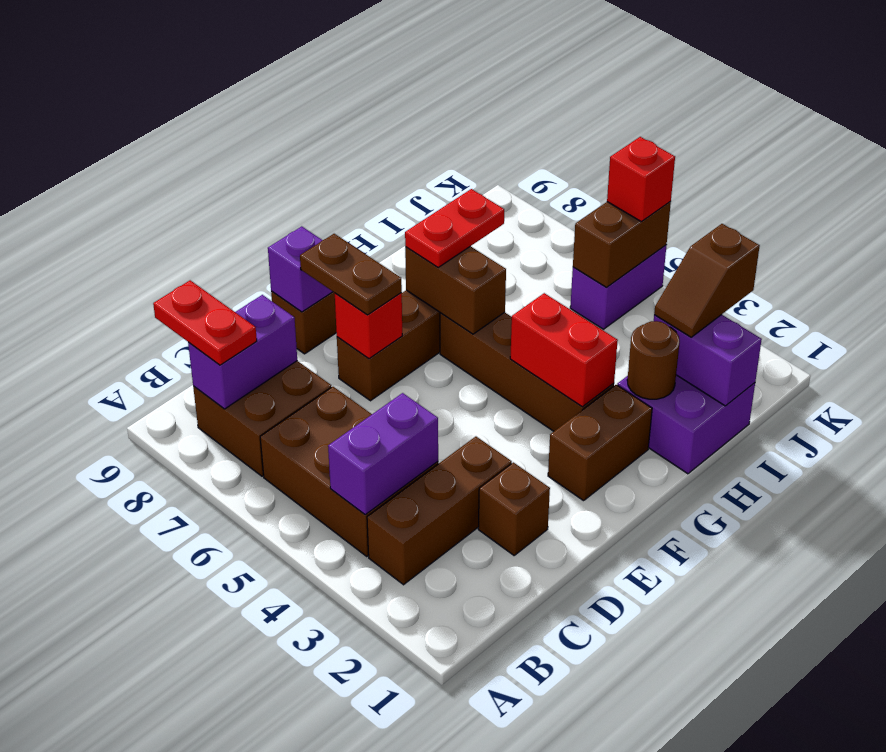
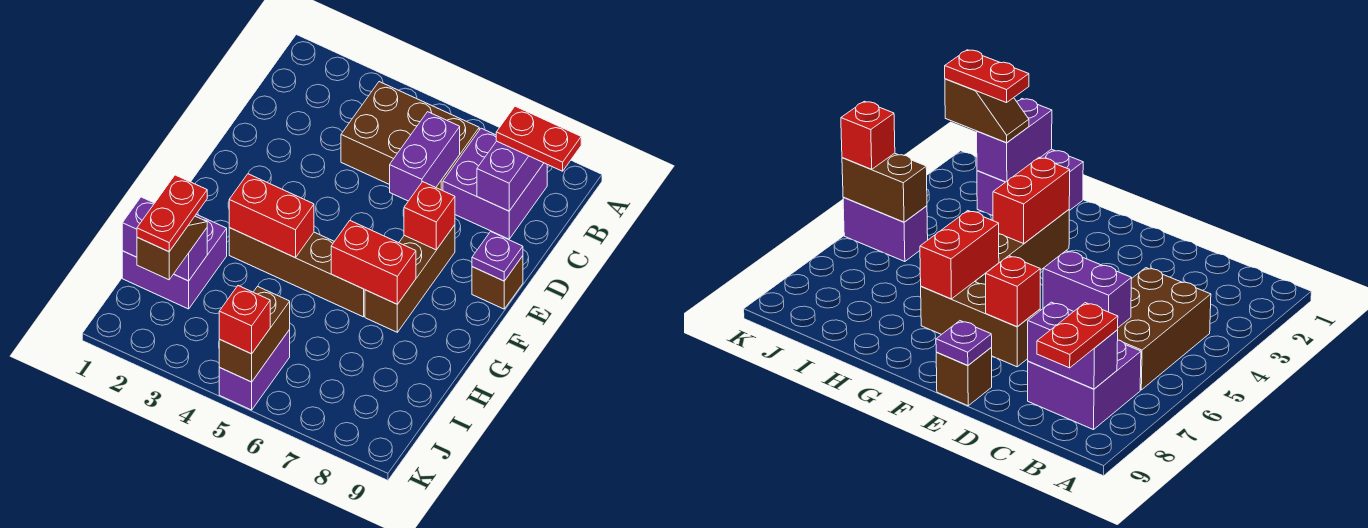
brown 1x3 brick [367,437,512,585] -> none
purple 1x2 brick [328,393,438,514] -> purple 1x2 brick moved to [390,112,460,201]
brown 2x2 brick [193,361,331,476] -> purple 2x2 brick [443,128,547,239]
brown 1x1 brick [478,462,550,555] -> none
brown 1x2 plate [300,234,402,315] -> none
purple 1x1 brick [268,226,333,312] -> purple 1x1 plate [472,232,523,281]
brown 1x2 brick [548,385,652,501] -> none
brown 1x2 brick [405,246,506,334] -> red 1x2 brick [331,221,416,304]
red 1x2 plate [405,189,504,267] -> red 1x2 plate moved to [137,175,207,252]
brown 1x1 round brick [627,321,680,399] -> none

